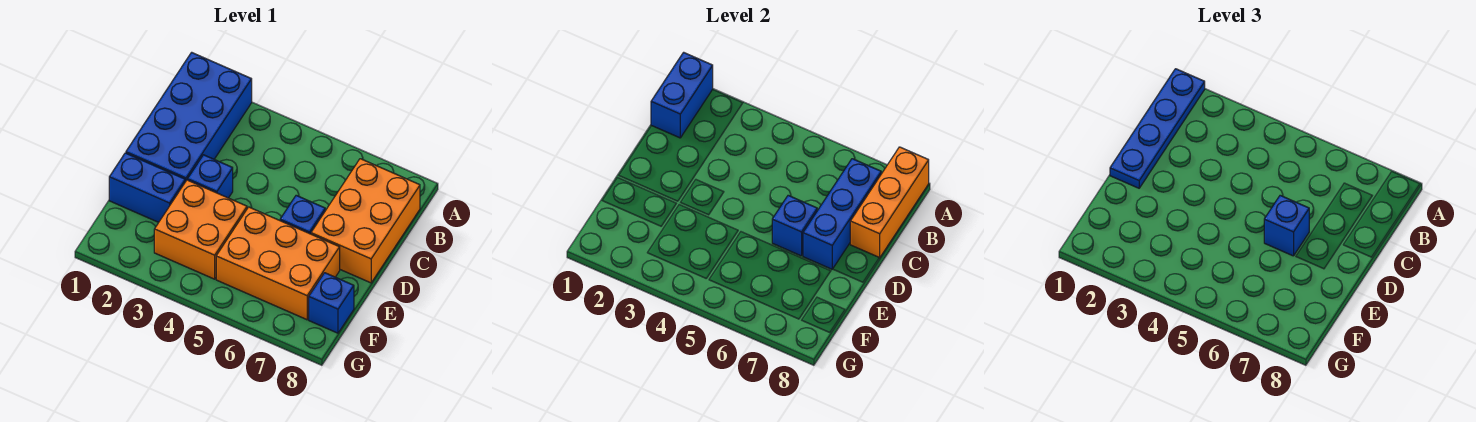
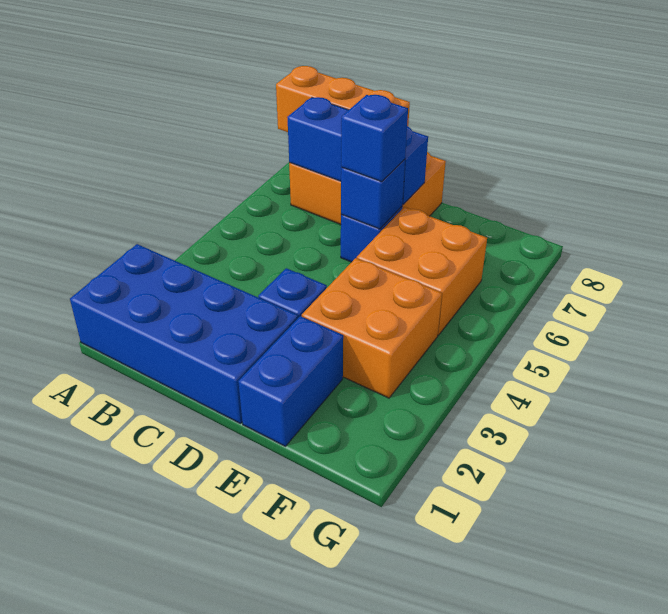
blue 1x2 brick [651,52,713,138] -> none
blue 1x4 plate [1110,69,1205,188] -> none
orange 2x3 brick [216,207,340,320] -> orange 2x2 brick [357,207,487,335]
blue 1x1 brick [309,273,354,333] -> none

